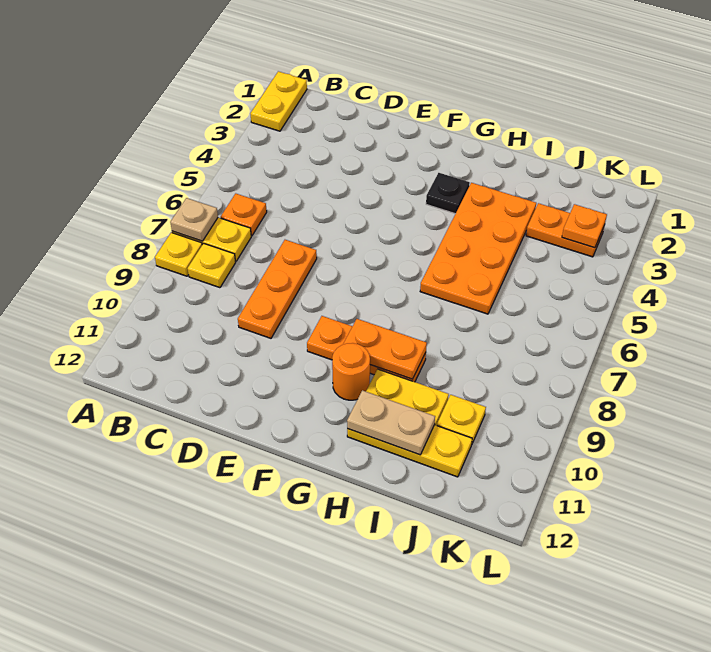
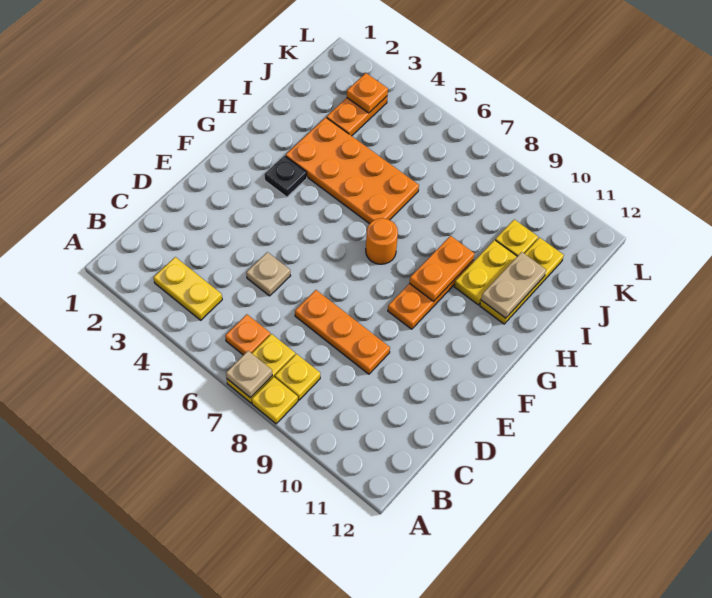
yellow 1x2 plate [250,71,307,131] -> yellow 1x2 plate moved to [154,257,222,320]
none -> tan 1x1 plate [246,252,290,296]
orange 1x1 round brick [332,343,370,400] -> orange 1x1 round brick moved to [366,218,398,264]

